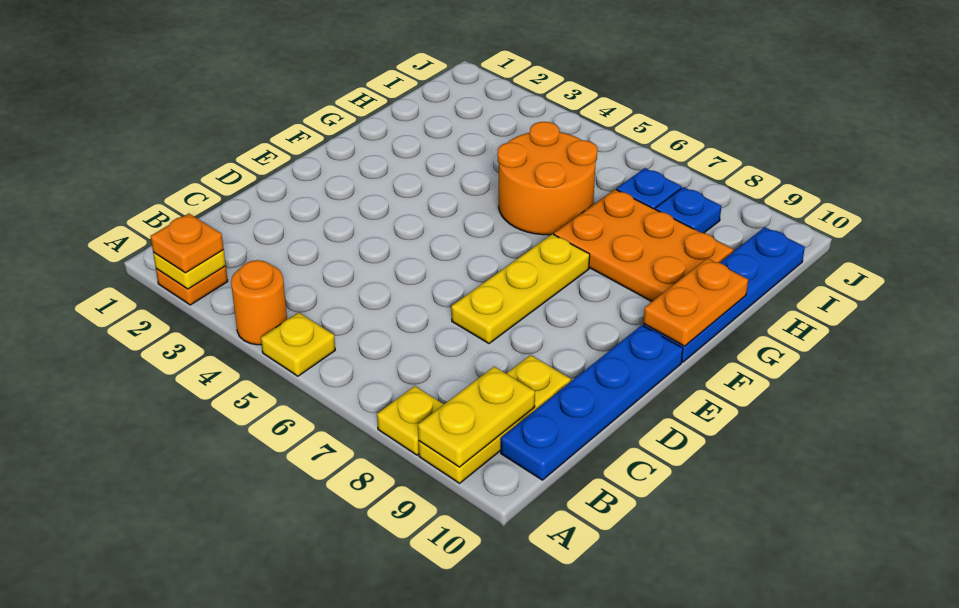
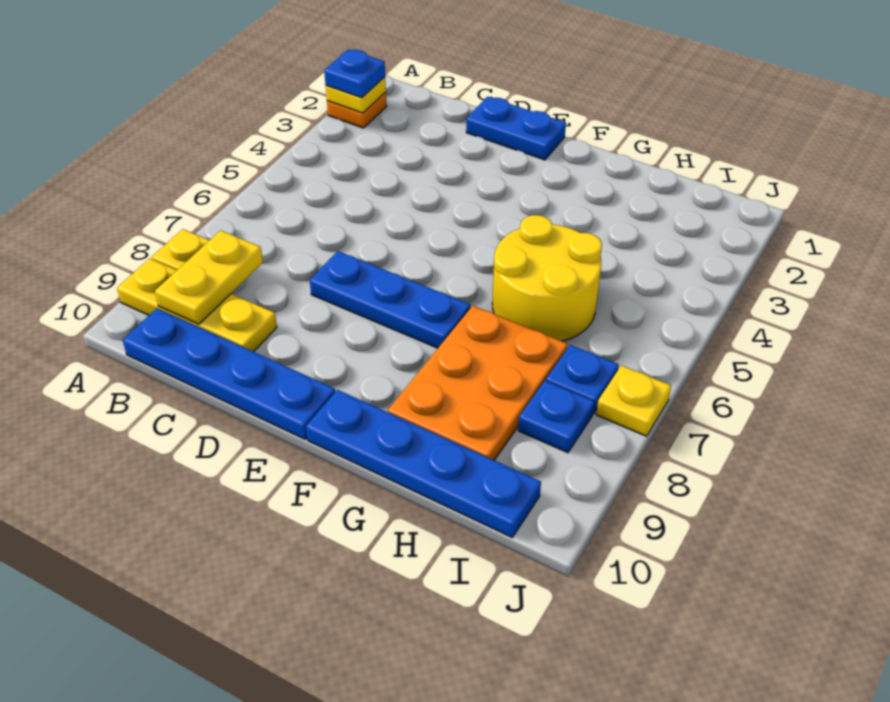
orange 1x1 plate [151,214,224,273] -> blue 1x1 plate [324,49,385,98]
orange 1x1 round brick [231,260,287,345] -> none
yellow 1x1 plate [261,312,335,376] -> yellow 1x1 plate moved to [596,365,671,436]
yellow 1x2 plate [418,367,535,467] -> yellow 1x2 plate turned to [155,230,263,324]
none -> blue 1x2 plate [466,97,566,160]
yellow 1x3 plate [451,234,590,343] -> blue 1x3 plate [310,251,471,348]
orange 1x2 plate [643,258,748,346] -> none
orange 2x2 round brick [498,122,597,235] -> yellow 2x2 round brick [492,215,602,341]

